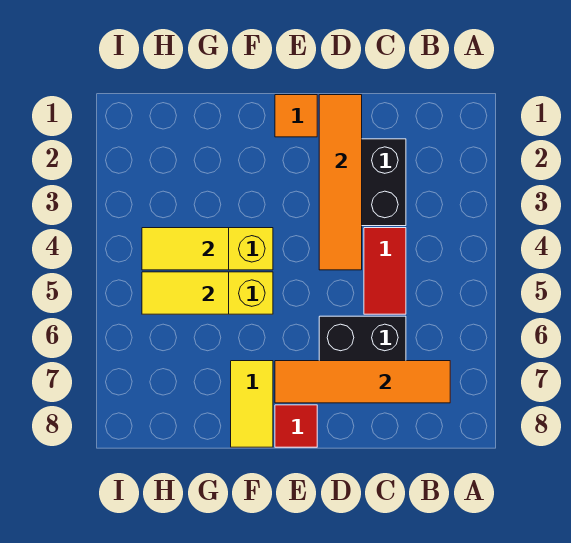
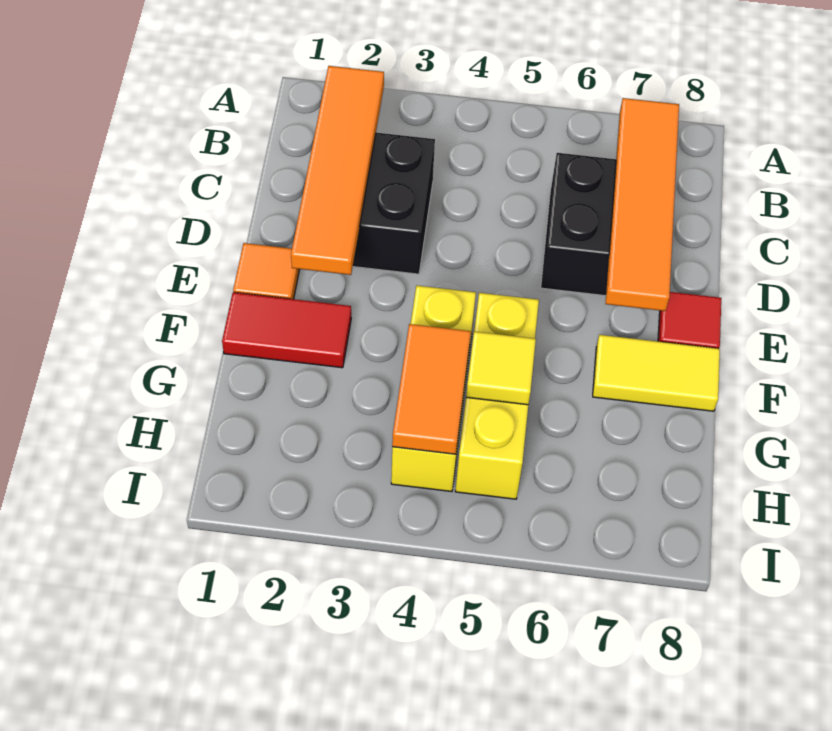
red 1x2 tile [364,228,406,314] -> red 1x2 tile moved to [222,292,351,368]
orange 1x4 tile [319,95,362,270] -> orange 1x4 tile turned to [291,66,384,275]
yellow 1x2 tile [142,228,229,270] -> orange 1x2 tile [392,324,471,454]
yellow 1x2 tile [142,272,229,314] -> yellow 1x1 tile [466,332,536,405]

